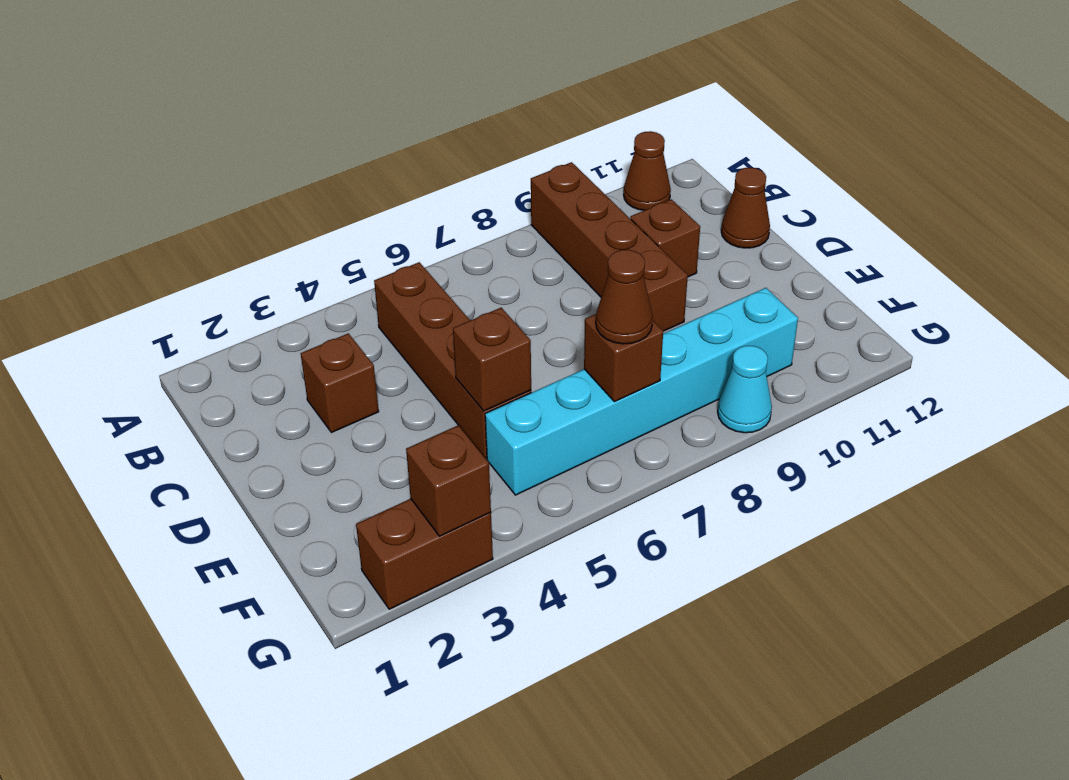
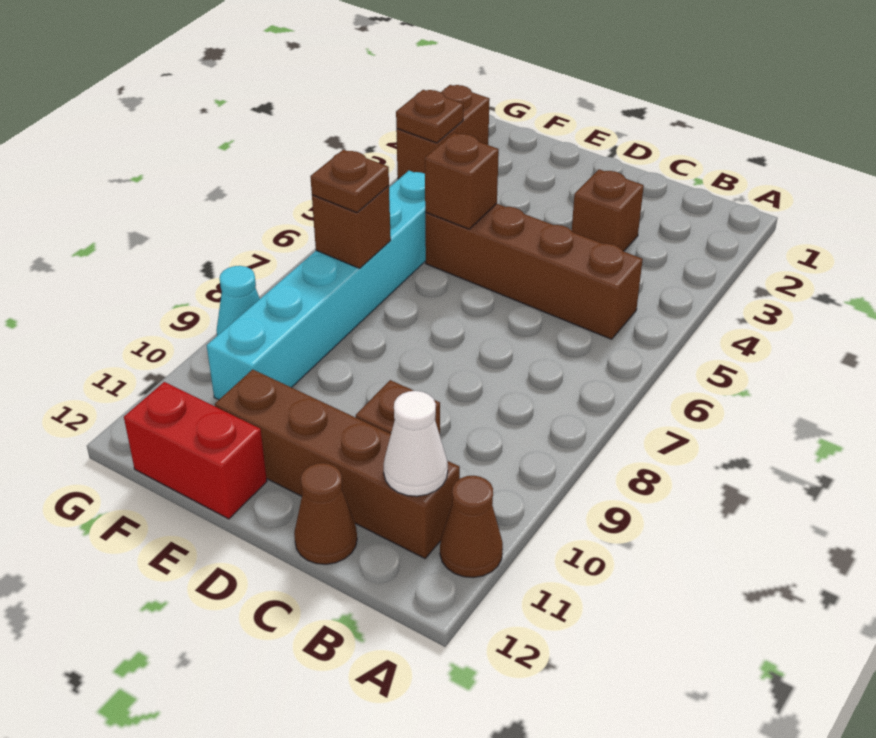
brown 1x4 brick [531,162,688,331] -> brown 1x4 brick moved to [215,369,460,558]
none -> white 1x1 cone [384,391,448,496]
none -> red 1x2 brick [124,382,267,519]
brown 1x1 cone [596,250,653,344] -> brown 1x1 plate [310,150,389,213]
brown 1x1 brick [406,425,491,536] -> brown 1x1 plate [396,90,463,143]

